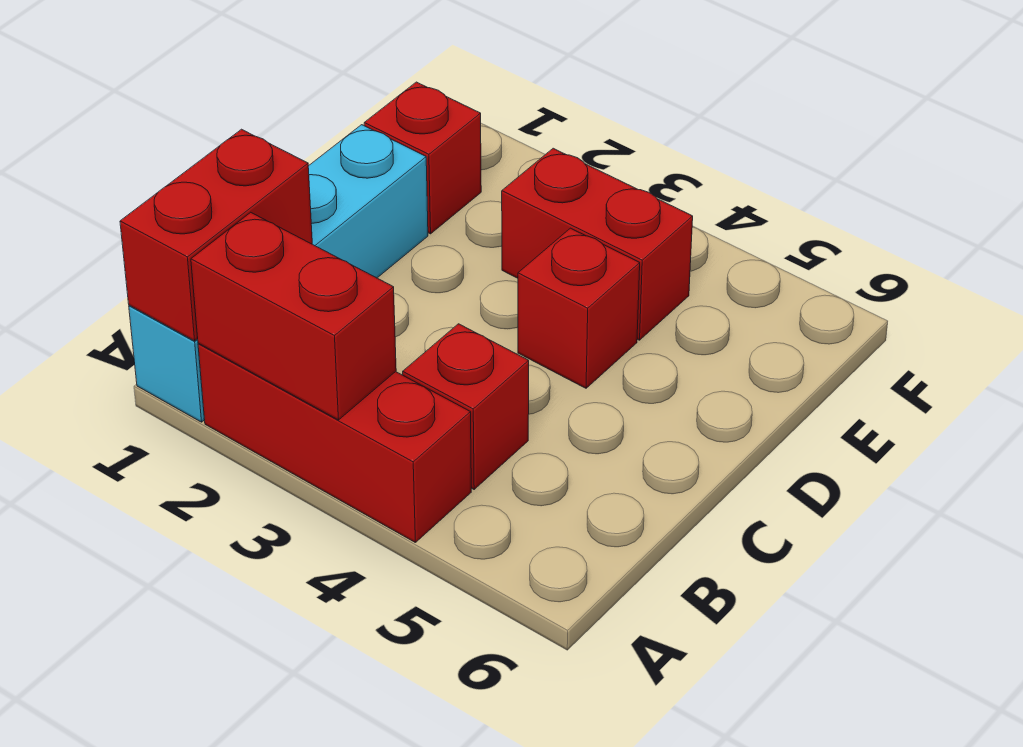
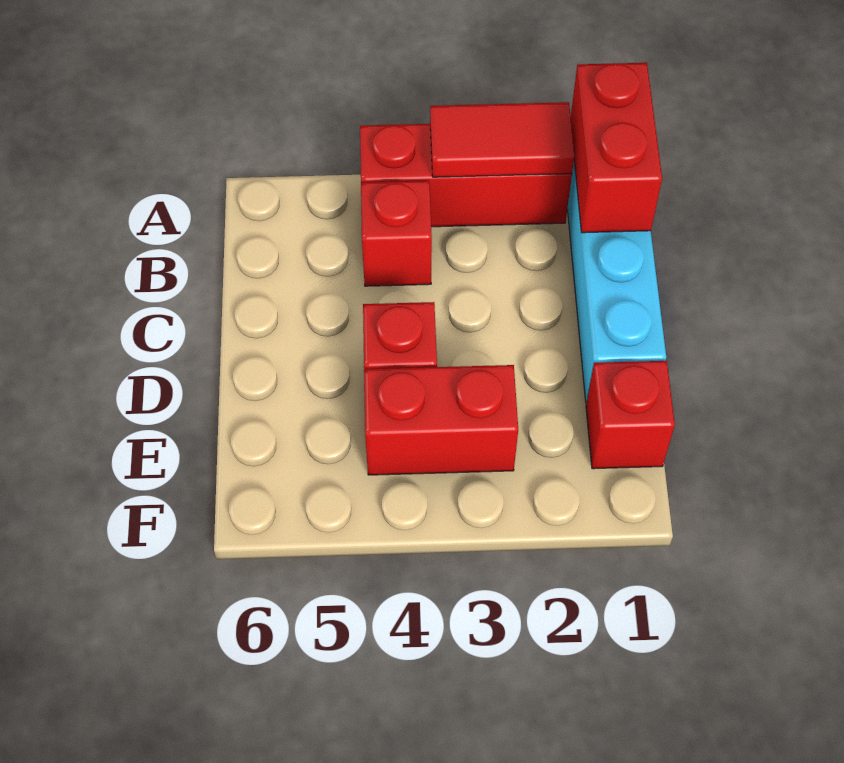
red 1x2 brick [191,212,396,420] -> red 1x2 tile [430,102,574,177]

